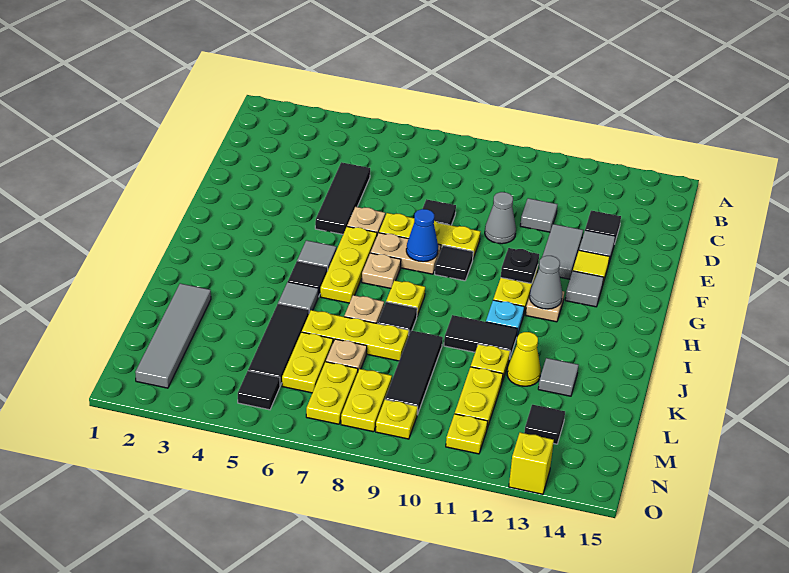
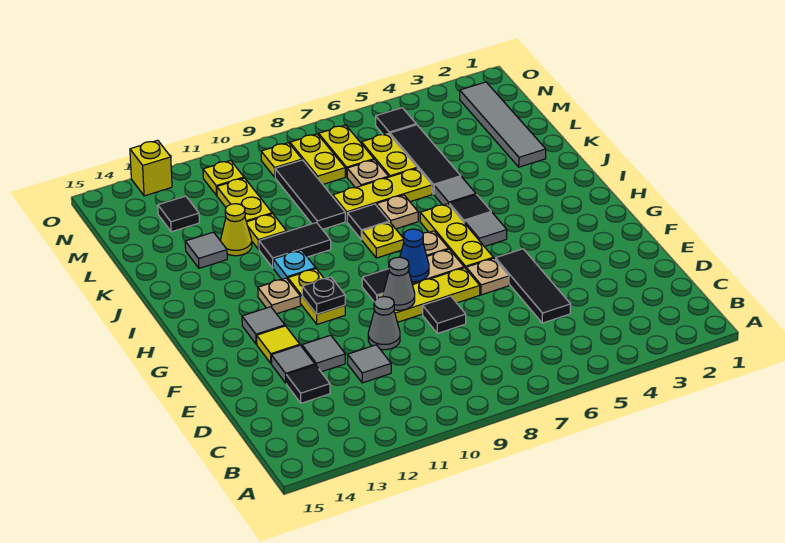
grey 1x2 tile [542,224,583,279] -> grey 1x1 tile [302,335,345,372]
grey 1x1 cone [530,256,562,309] -> grey 1x1 cone moved to [383,257,415,310]

